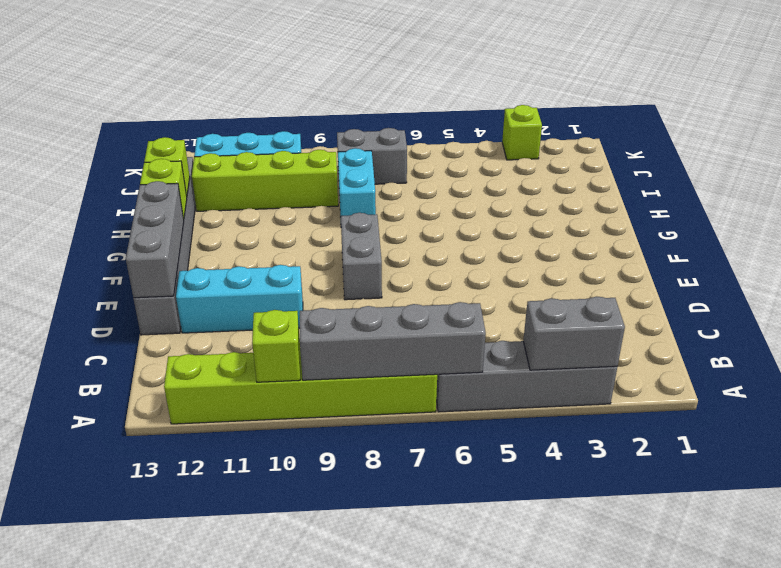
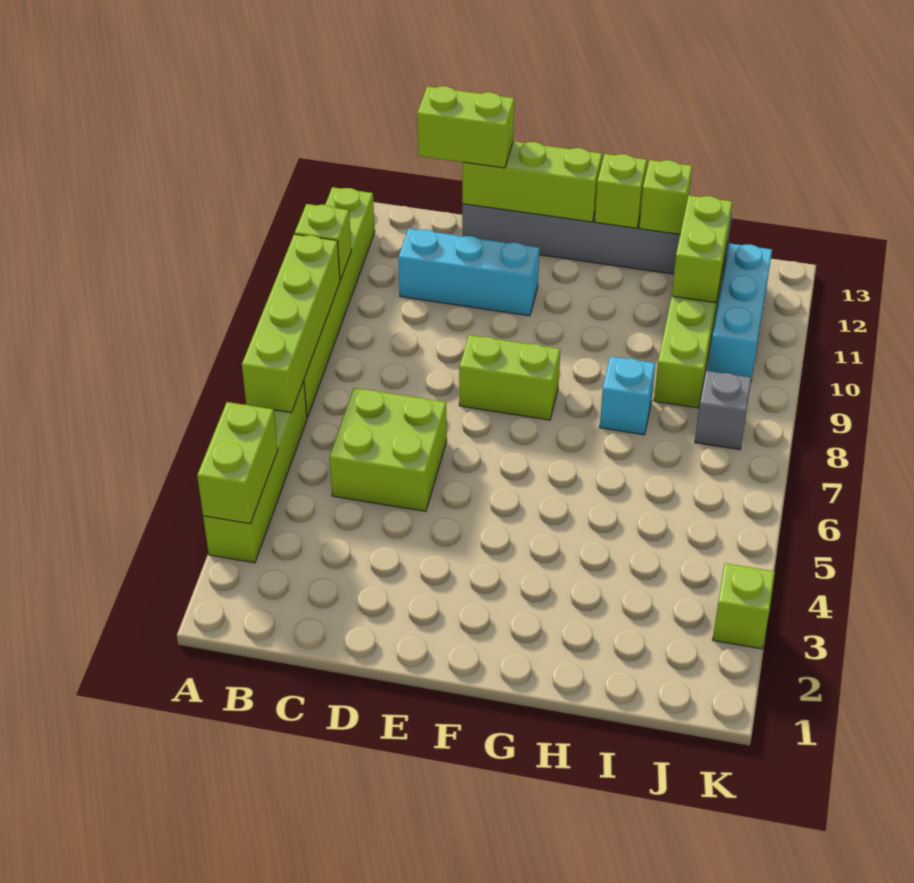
grey 1x4 brick [436,341,617,412] -> lime 1x4 brick [203,381,307,563]
grey 1x2 brick [523,297,625,370] -> lime 1x2 brick [197,402,278,524]
grey 1x4 brick [300,302,486,380] -> lime 1x4 brick [242,234,340,413]
none -> lime 2x2 brick [329,388,447,511]
none -> lime 1x2 brick [417,86,514,168]
cyan 1x3 brick [176,265,303,333] -> cyan 1x3 brick turned to [399,229,539,316]
grey 1x3 brick [126,181,184,298] -> lime 1x3 brick [462,141,602,222]
grey 1x2 brick [341,213,382,300] -> lime 1x2 brick [459,335,560,420]
cyan 1x2 brick [338,148,376,217] -> cyan 1x1 brick [600,356,655,435]
none -> lime 1x2 brick [672,195,732,303]
grey 1x2 brick [337,128,407,184] -> grey 1x1 brick [695,371,752,450]

